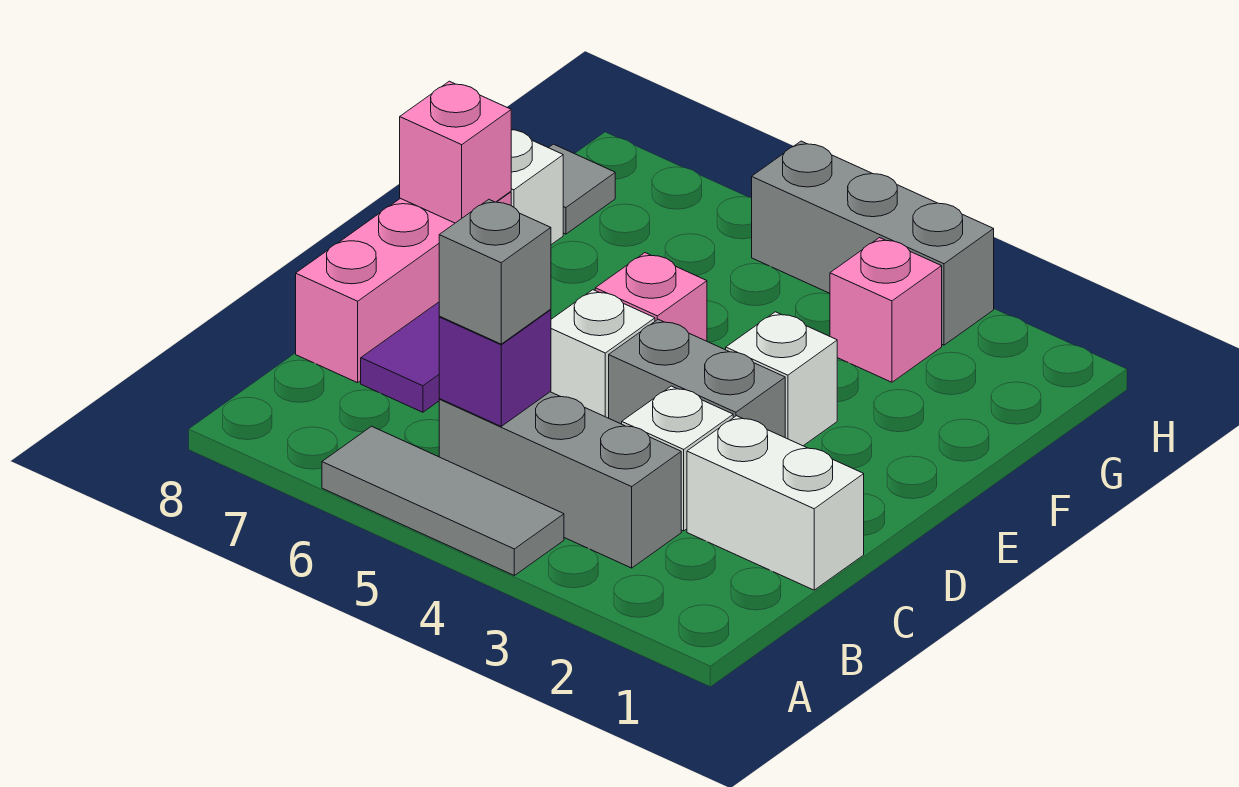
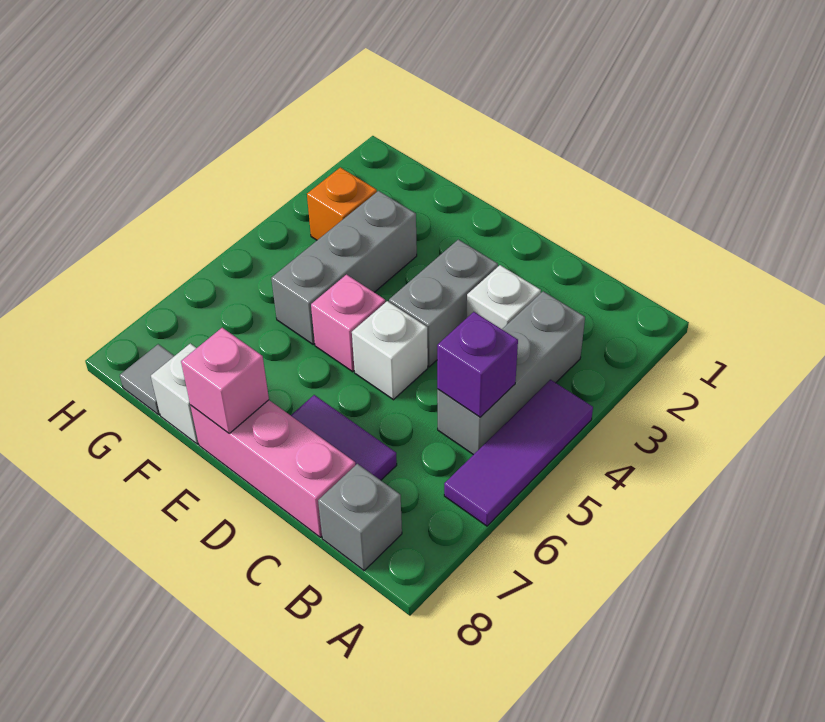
grey 1x3 tile [322,426,564,575] -> purple 1x3 tile [444,380,593,526]
grey 1x1 brick [439,199,551,344] -> grey 1x1 brick moved to [318,464,402,571]
white 1x2 brick [687,416,864,590] -> none
white 1x1 brick [726,312,837,446] -> none
pink 1x1 brick [830,238,942,382] -> orange 1x1 brick [307,167,377,240]
grey 1x3 brick [752,141,994,345] -> grey 1x3 brick moved to [271,191,417,344]

